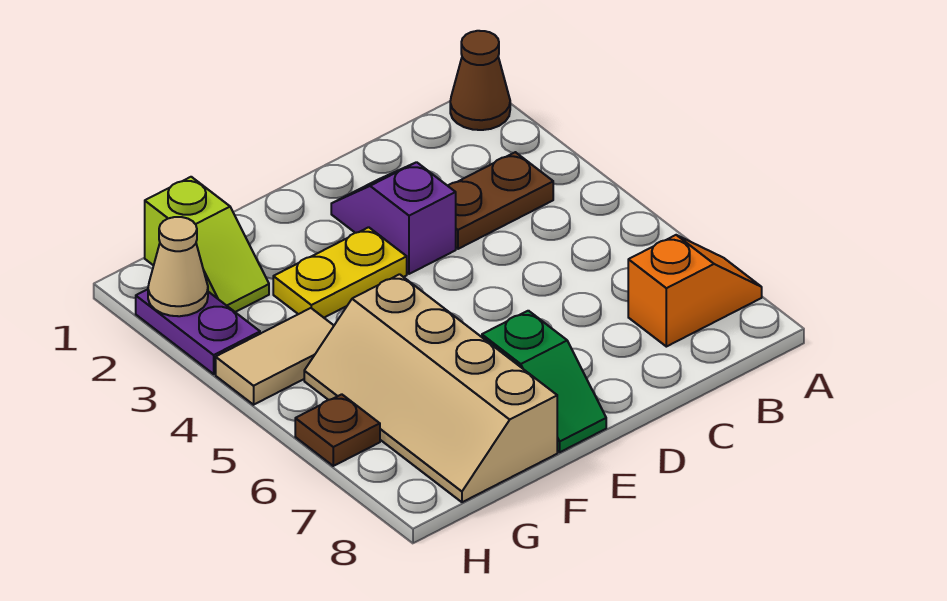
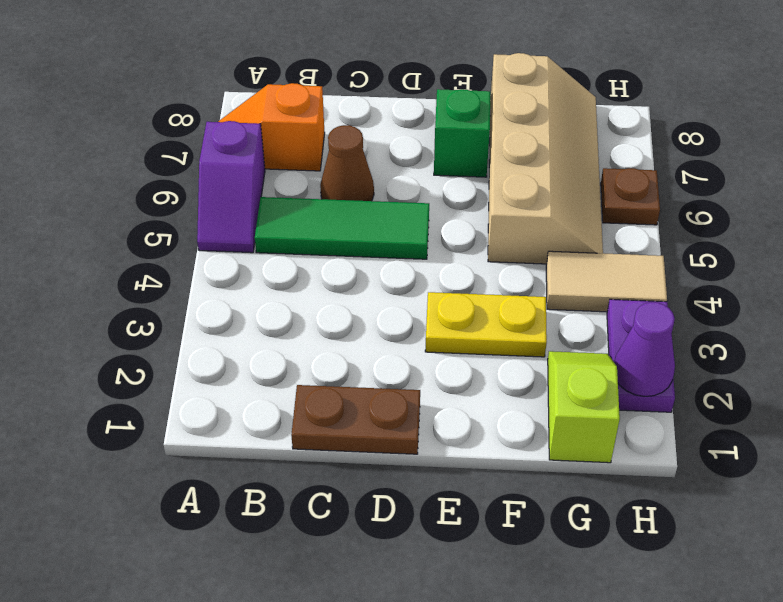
brown 1x1 cone [450,31,510,130] -> brown 1x1 cone moved to [320,125,374,201]
brown 1x2 plate [448,152,553,249] -> brown 1x2 plate moved to [291,385,420,454]
none -> green 1x3 tile [255,197,429,259]
purple 1x2 slope [331,162,456,274] -> purple 1x2 slope moved to [197,121,265,253]
tan 1x1 cone [148,217,208,316] -> purple 1x1 cone [614,302,675,396]

